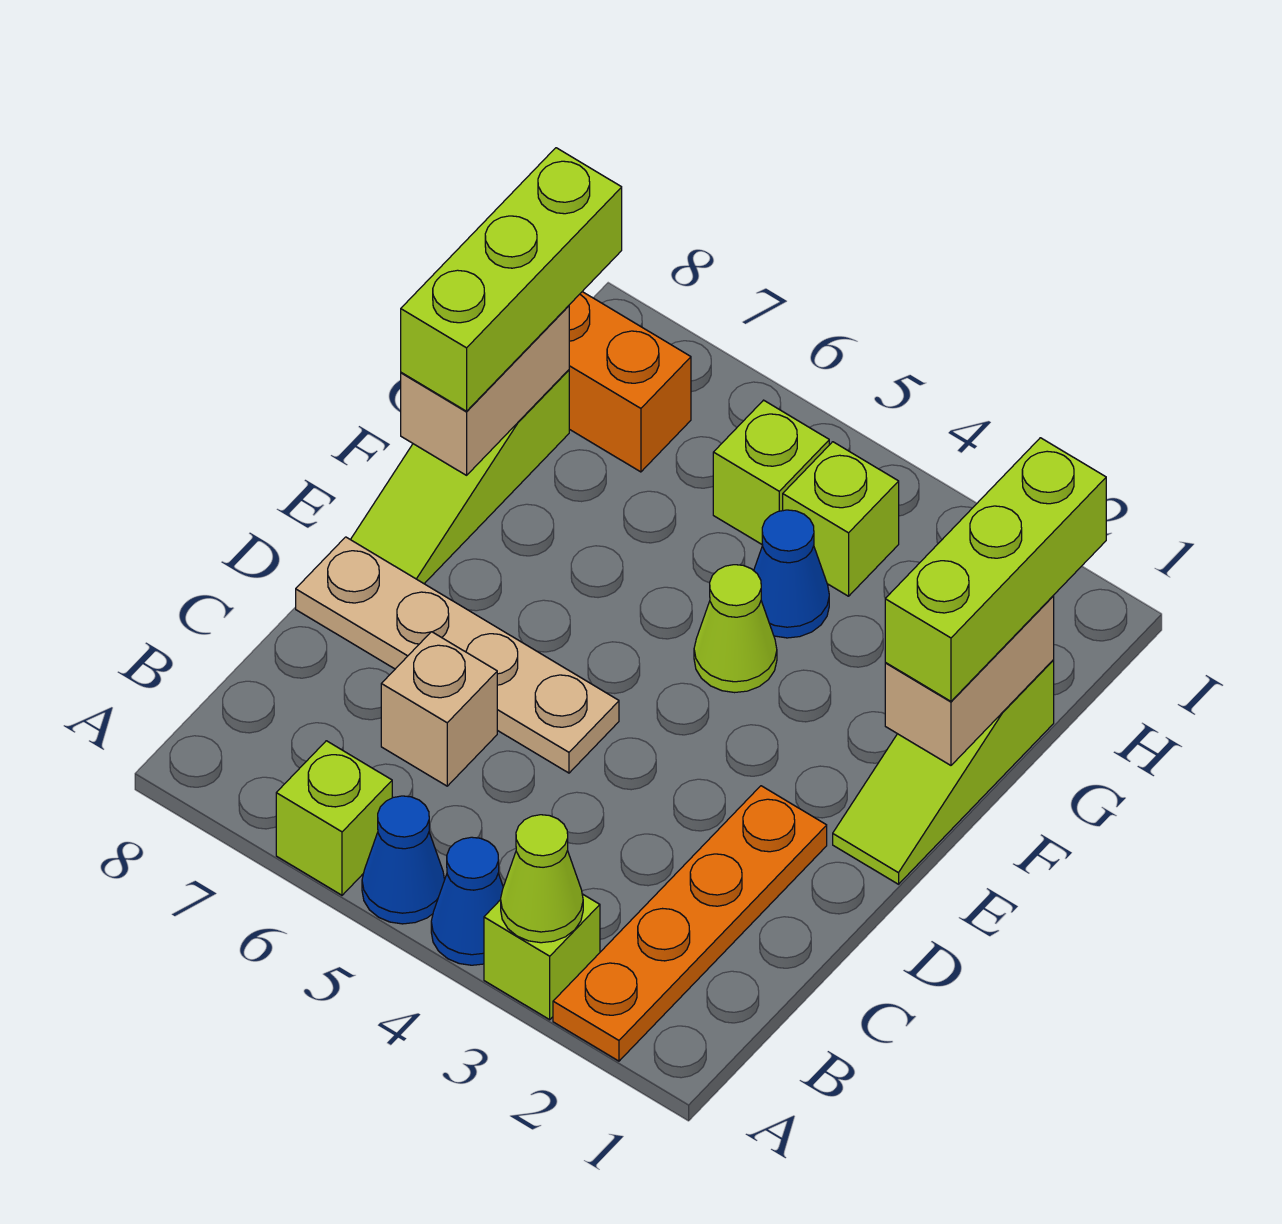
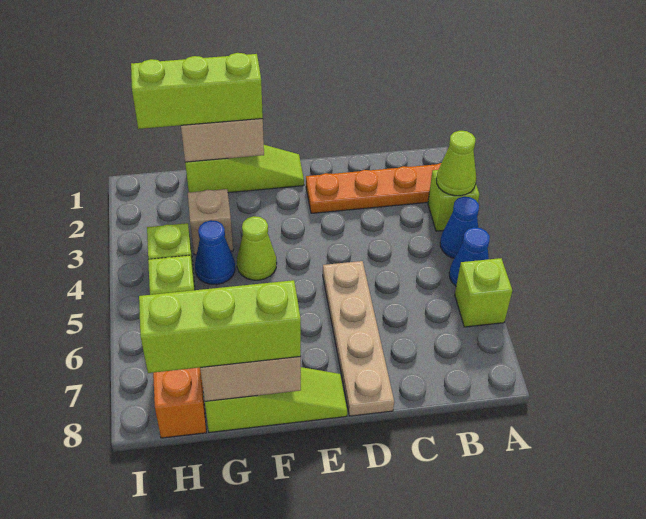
tan 1x1 brick [381,632,497,786] -> tan 1x1 brick moved to [188,189,233,255]

